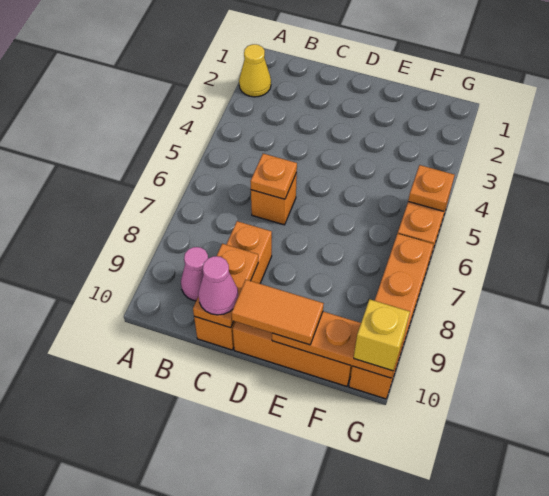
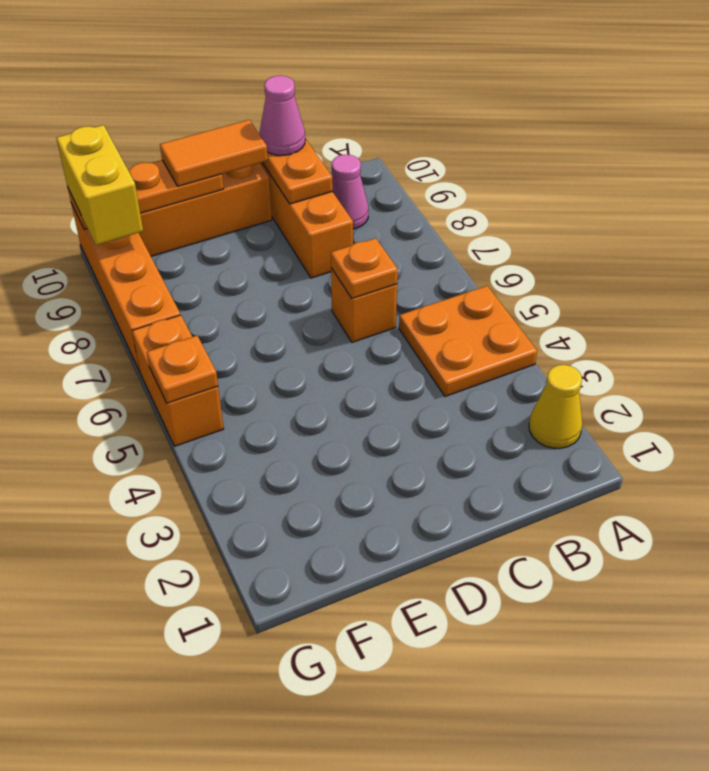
none -> orange 2x2 plate [399,286,537,396]
yellow 1x1 brick [354,299,410,371] -> yellow 1x2 brick [57,125,143,245]

